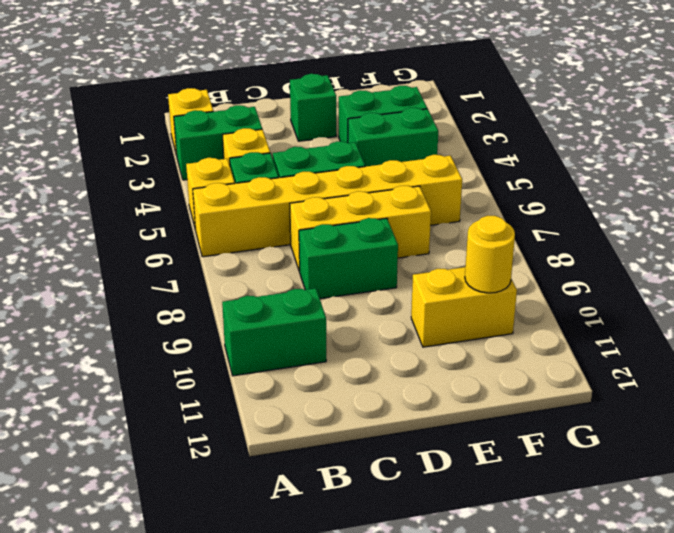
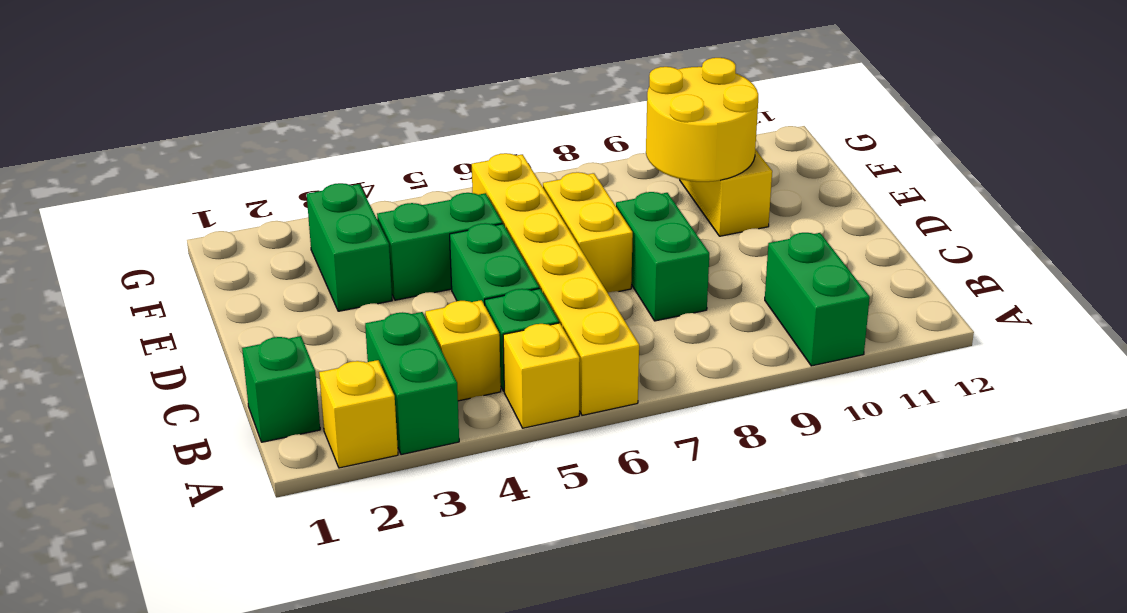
yellow 1x3 brick [290,186,431,272] -> yellow 1x2 brick [543,172,633,293]
green 1x1 brick [290,74,336,141] -> green 1x1 brick moved to [242,336,320,442]
green 1x2 brick [347,108,438,167] -> green 1x2 brick turned to [377,193,502,300]
yellow 1x1 round brick [465,216,515,293] -> yellow 2x2 round brick [646,58,758,182]

